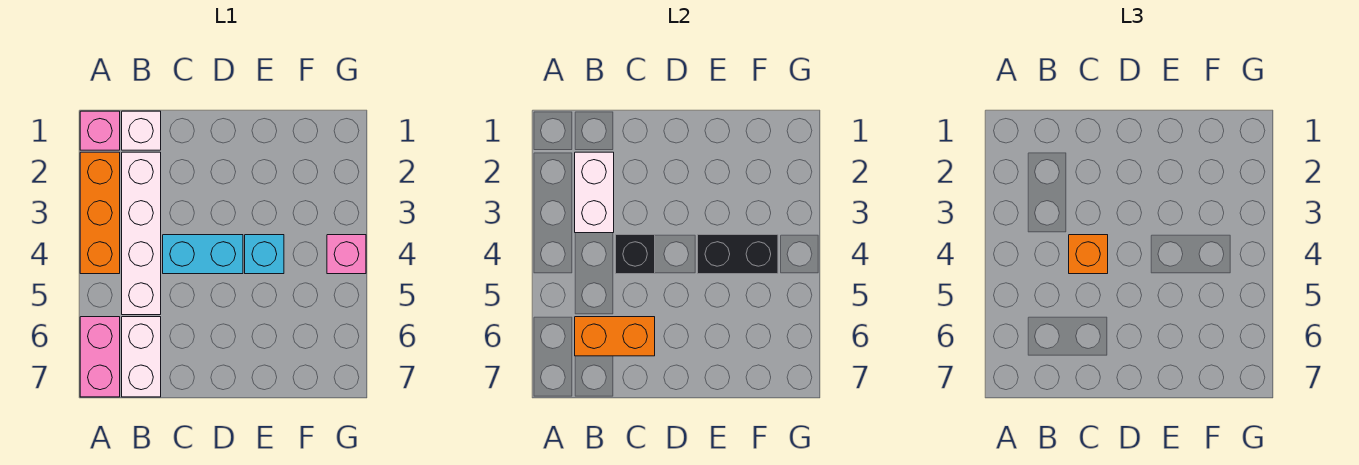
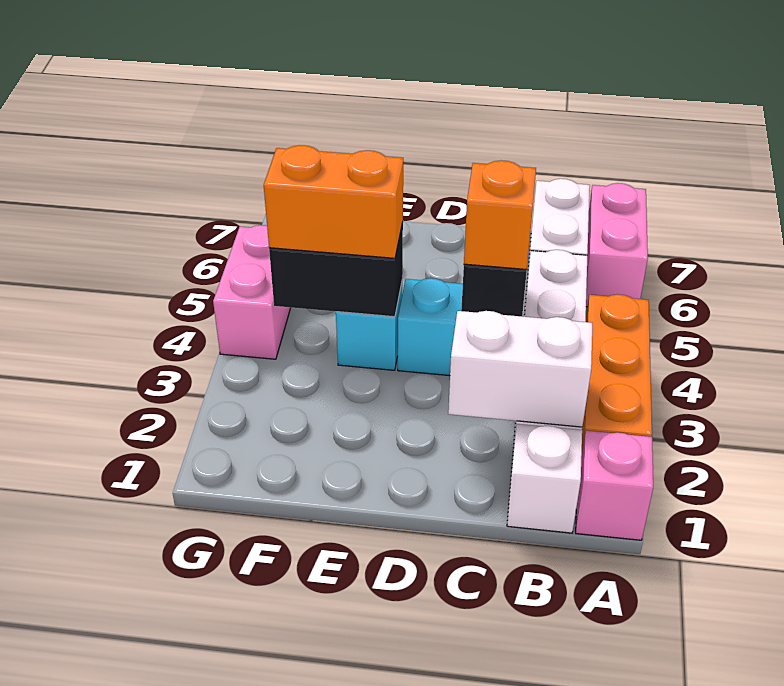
white 1x2 brick [575,152,614,233] -> white 1x2 brick turned to [448,311,592,427]
orange 1x2 brick [575,317,655,356] -> orange 1x2 brick moved to [264,145,403,258]
pink 1x1 brick [327,235,366,274] -> pink 1x2 brick [213,225,291,359]

